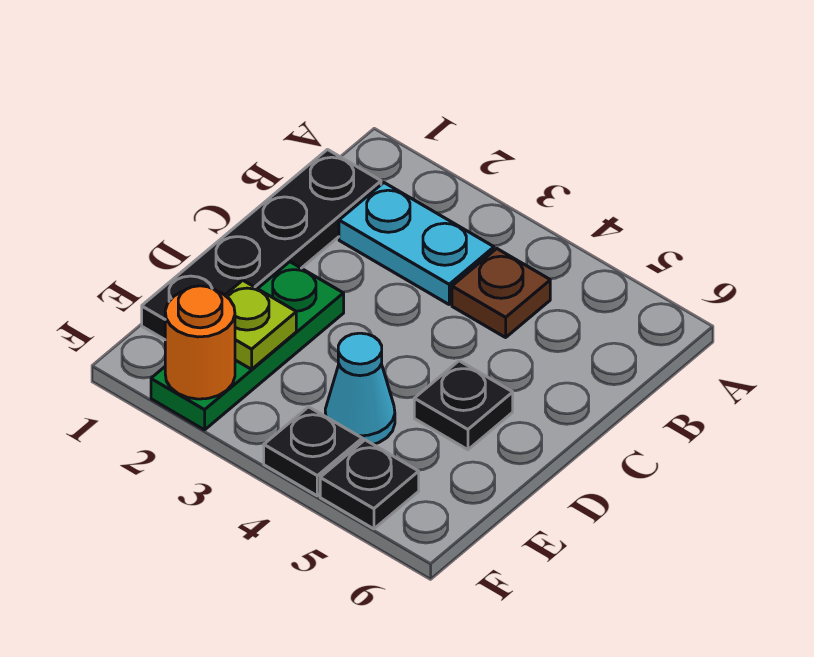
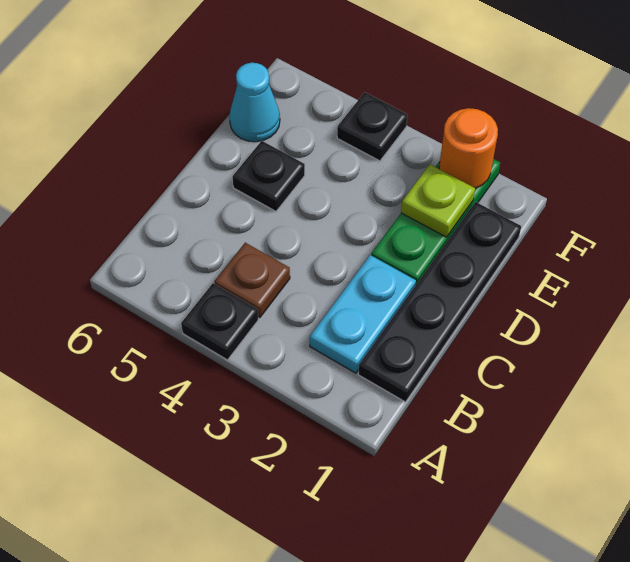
cyan 1x2 plate [339,183,494,304] -> cyan 1x2 plate turned to [310,255,416,373]
cyan 1x1 cone [325,333,395,444] -> cyan 1x1 cone moved to [229,63,280,142]
black 1x1 plate [320,440,419,529] -> black 1x1 plate moved to [181,283,258,360]

